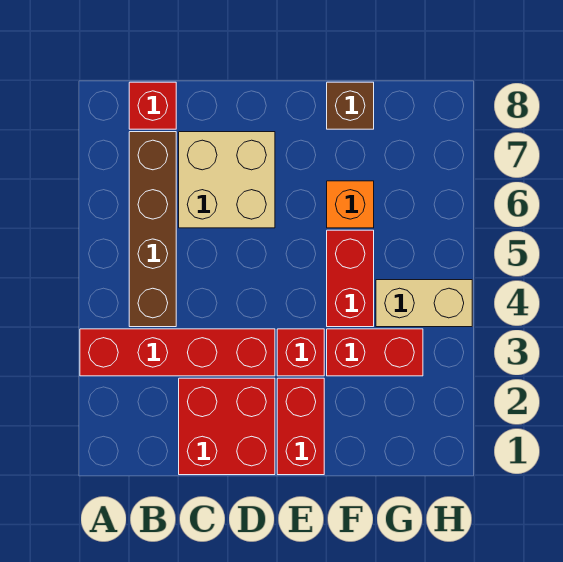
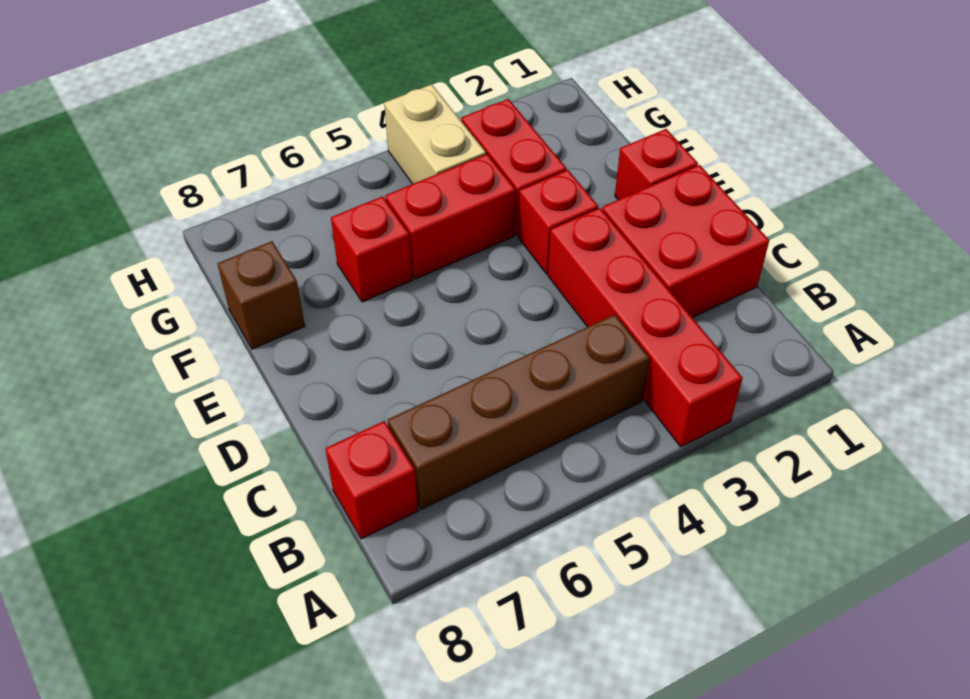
tan 2x2 brick [179,132,275,228] -> none
red 1x2 brick [277,378,324,475] -> red 1x1 brick [615,129,698,200]
orange 1x1 brick [327,181,374,228] -> red 1x1 brick [331,196,412,302]

